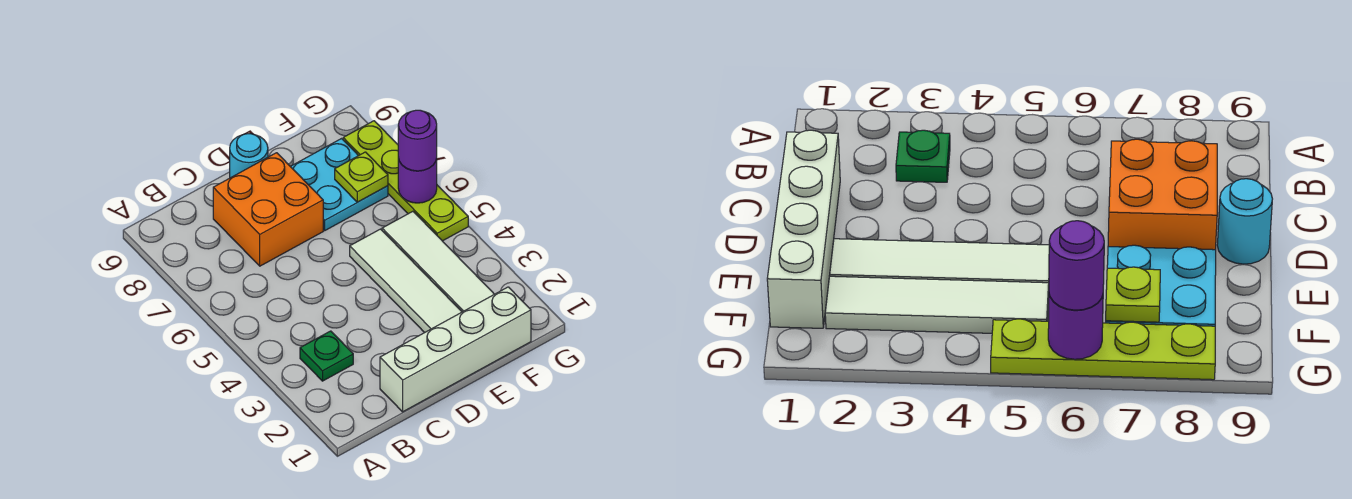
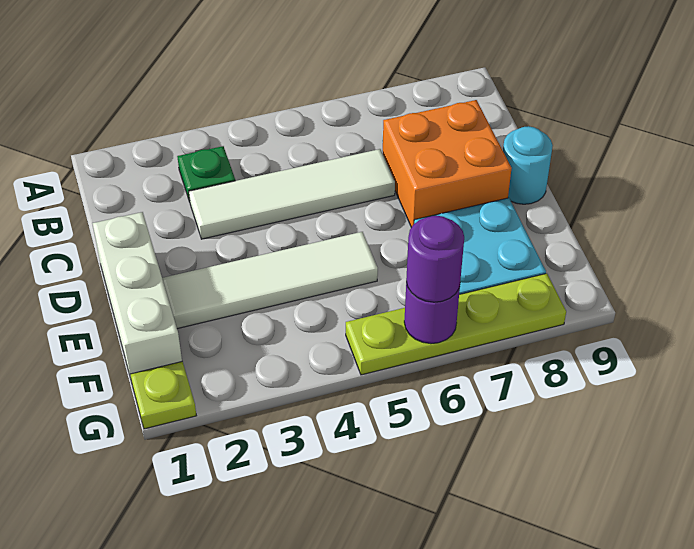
white 1x4 brick [380,287,531,412] -> white 1x3 brick [93,212,182,378]
white 1x4 tile [382,211,494,312] -> white 1x4 tile moved to [189,149,395,239]
lime 1x1 plate [335,152,388,202] -> lime 1x1 plate moved to [130,361,196,429]

